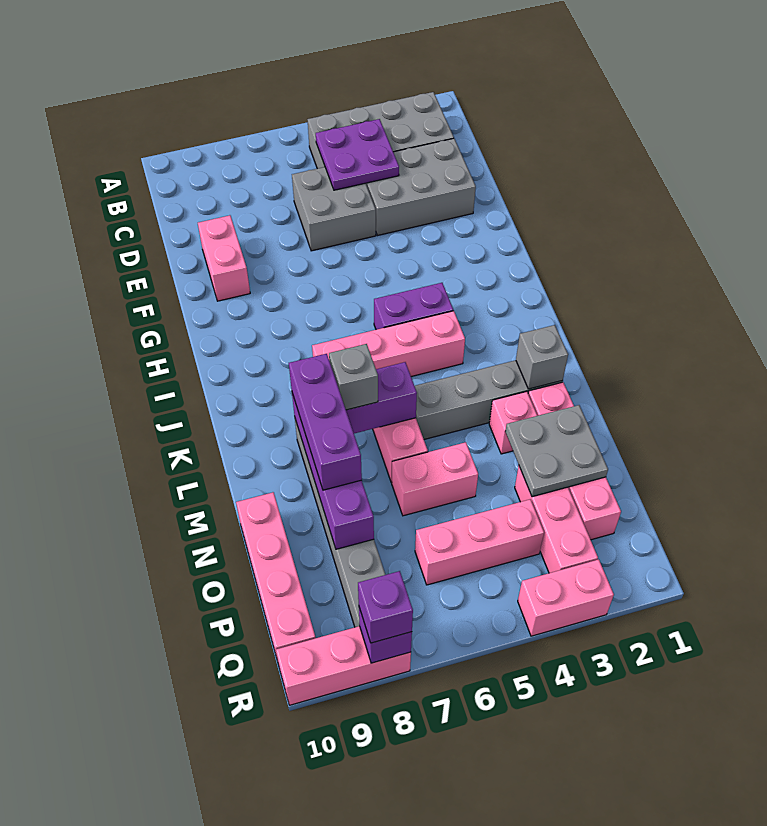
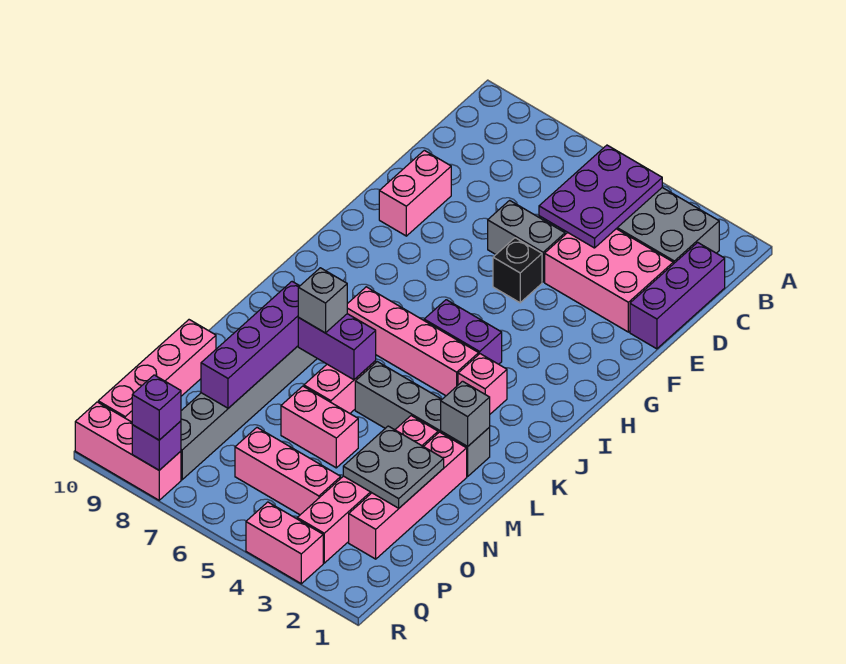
purple 2x2 plate [316,119,399,190] -> purple 2x3 plate [539,145,662,248]
grey 2x3 brick [366,138,476,235] -> pink 2x3 brick [545,229,673,332]
grey 2x2 brick [292,167,376,251] -> grey 1x2 brick [488,200,565,282]
none -> black 1x1 brick [493,238,542,303]
none -> pink 1x1 brick [458,354,507,414]
purple 1x3 brick [289,354,362,490] -> purple 1x3 brick moved to [630,242,725,349]

